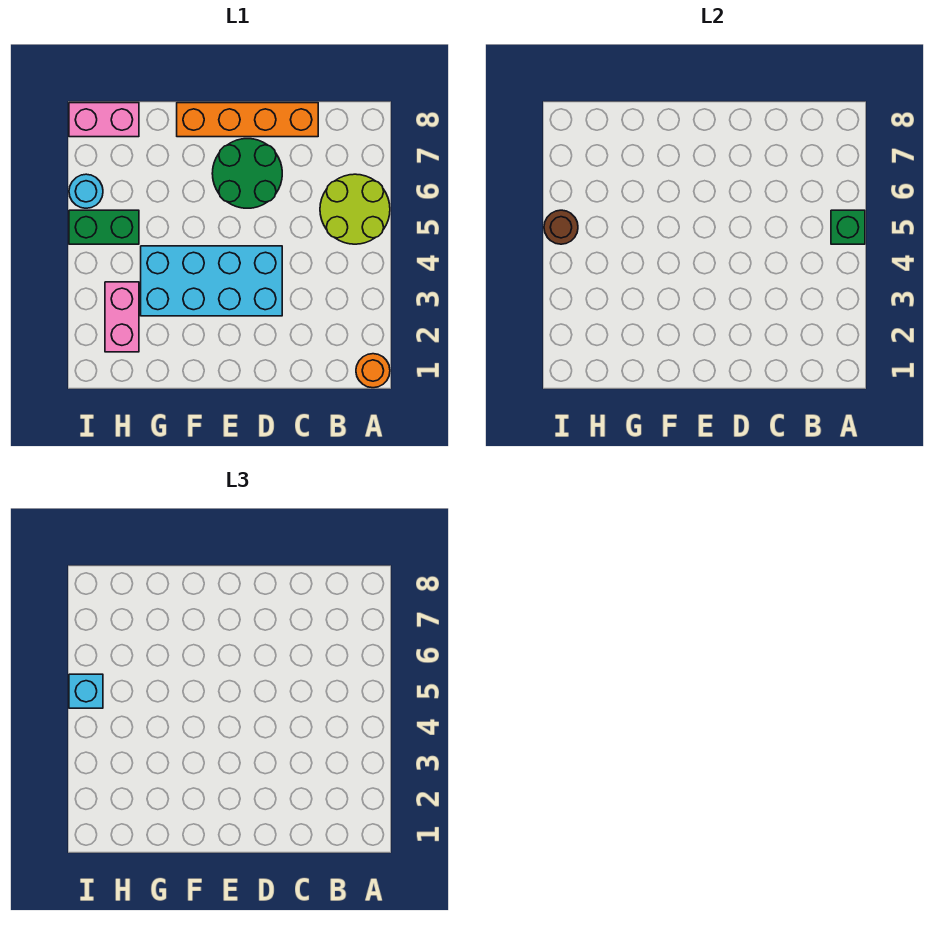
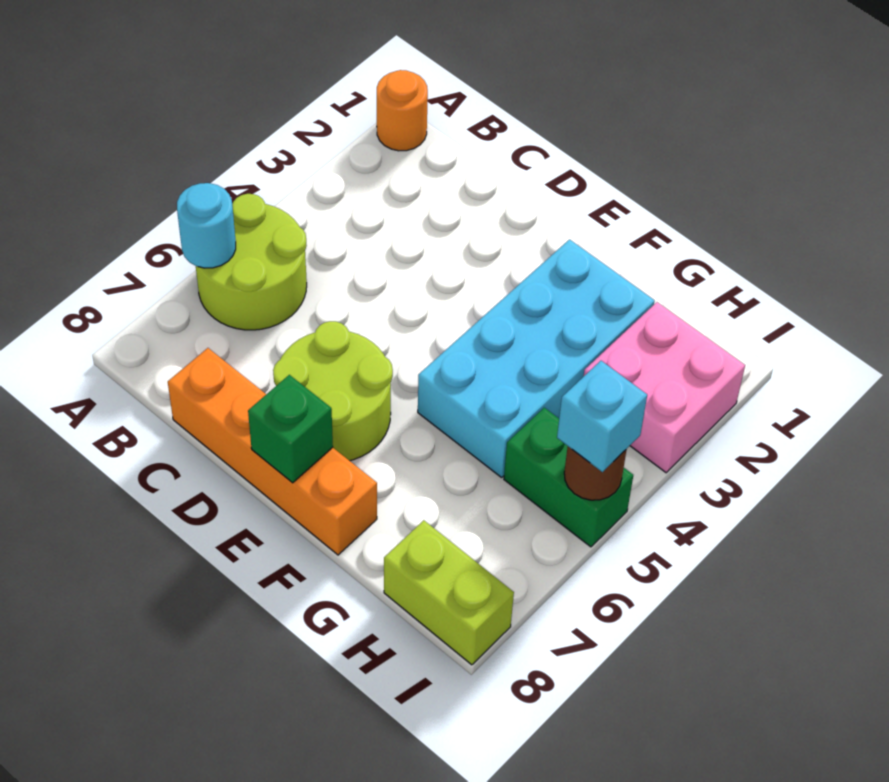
green 1x1 brick [831,210,865,244] -> green 1x1 brick moved to [248,375,333,483]
cyan 2x4 brick [141,246,282,316] -> cyan 2x4 brick turned to [418,240,655,477]
green 2x2 round brick [212,139,282,208] -> lime 2x2 round brick [273,321,393,461]
pink 1x2 brick [105,282,139,352] -> pink 2x2 brick [584,302,745,473]
pink 1x2 brick [69,103,139,137] -> lime 1x2 brick [384,520,514,665]
cyan 1x1 round brick [69,174,103,208] -> cyan 1x1 round brick moved to [177,183,236,268]

